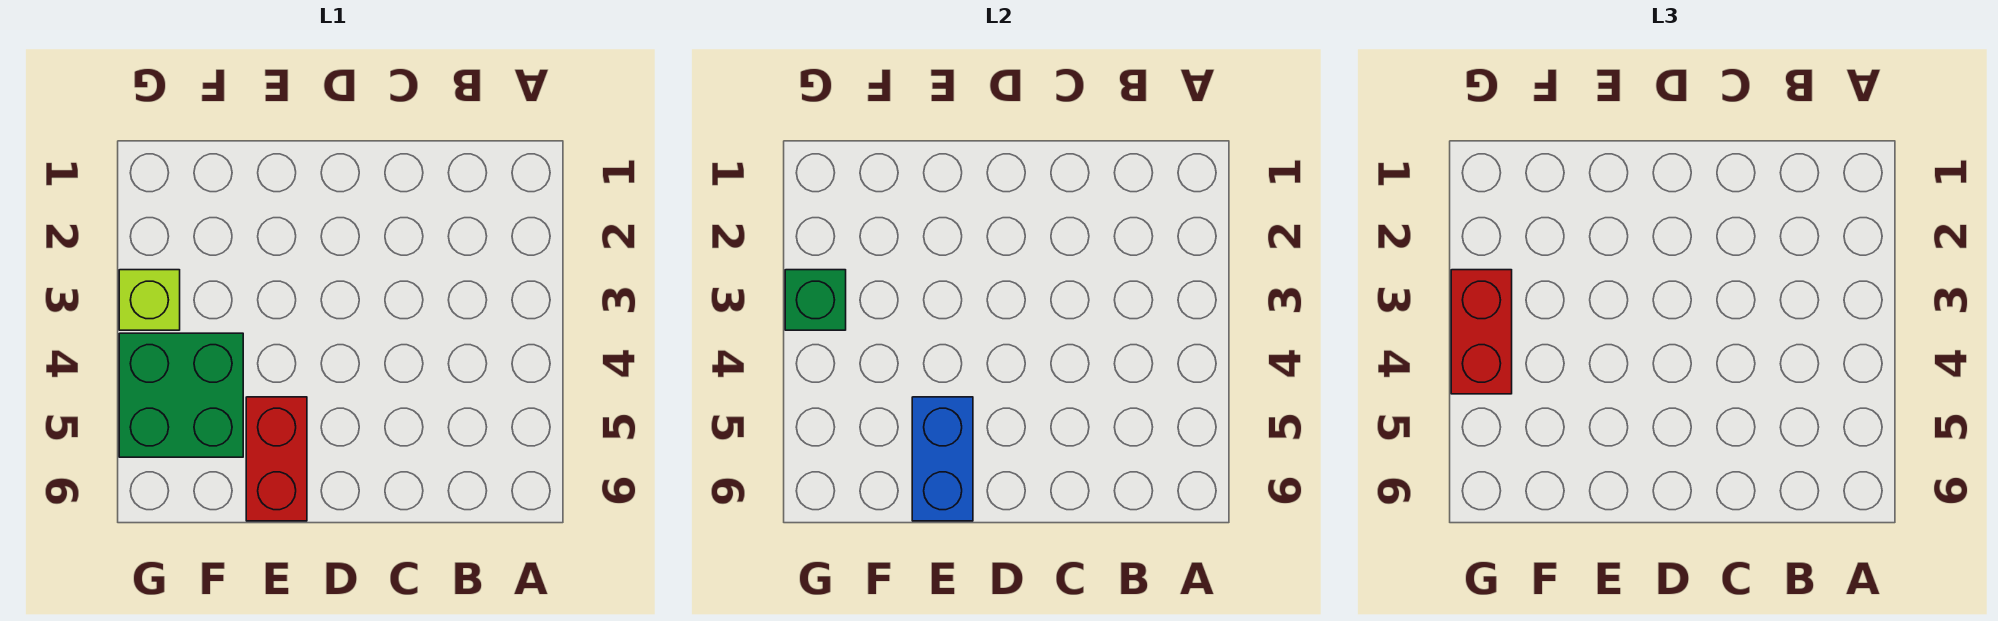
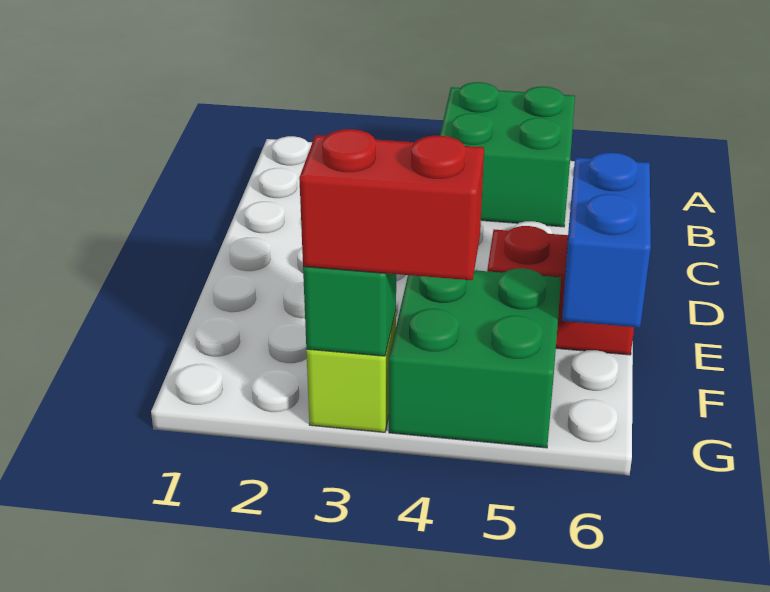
none -> green 2x2 brick [440,82,575,227]
blue 1x2 brick [912,397,973,521] -> blue 1x2 brick turned to [562,152,651,328]

